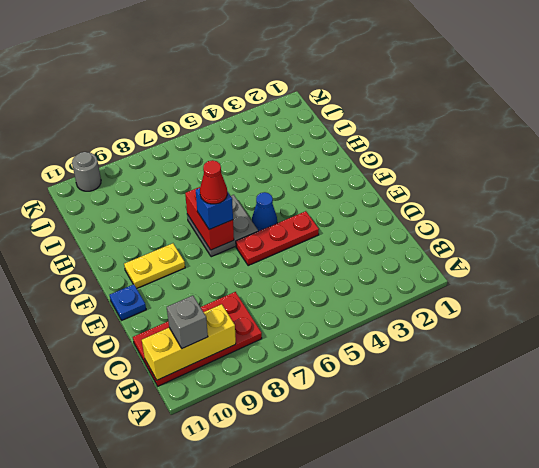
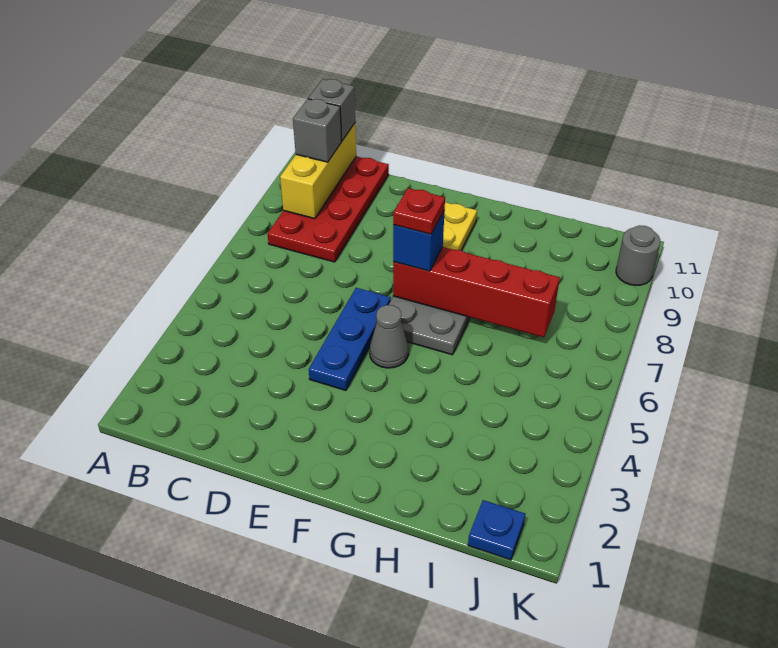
none -> grey 1x1 brick [308,79,355,141]
red 1x3 plate [236,211,319,266] -> blue 1x3 plate [309,288,391,390]
blue 1x1 plate [110,284,146,320] -> blue 1x1 plate moved to [468,500,525,560]
blue 1x1 cone [252,192,277,231] -> grey 1x1 cone [370,305,408,368]
red 1x2 brick [185,187,234,250] -> red 1x4 brick [393,247,560,337]
red 1x1 cone [200,160,227,204] -> red 1x1 plate [393,188,445,234]

